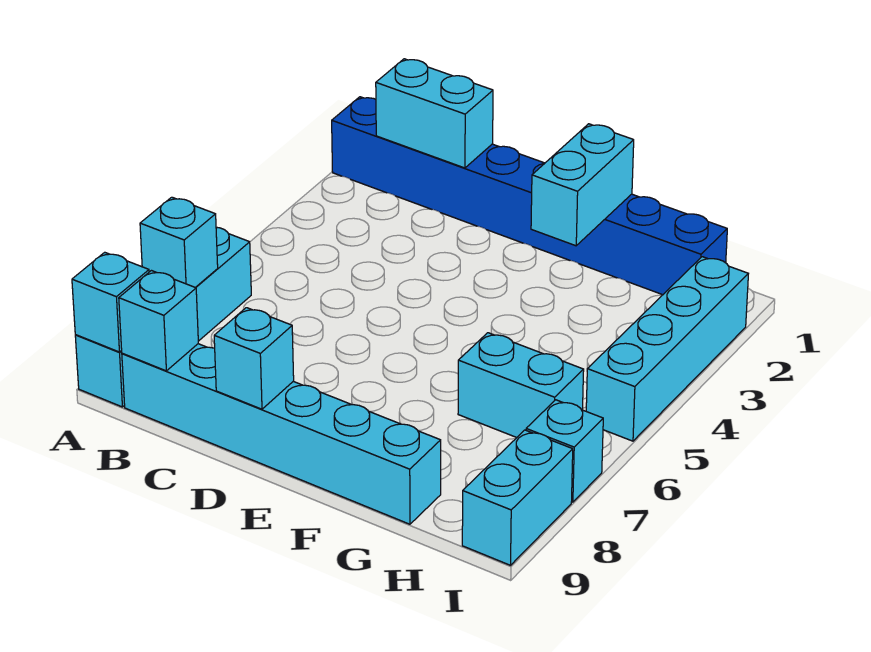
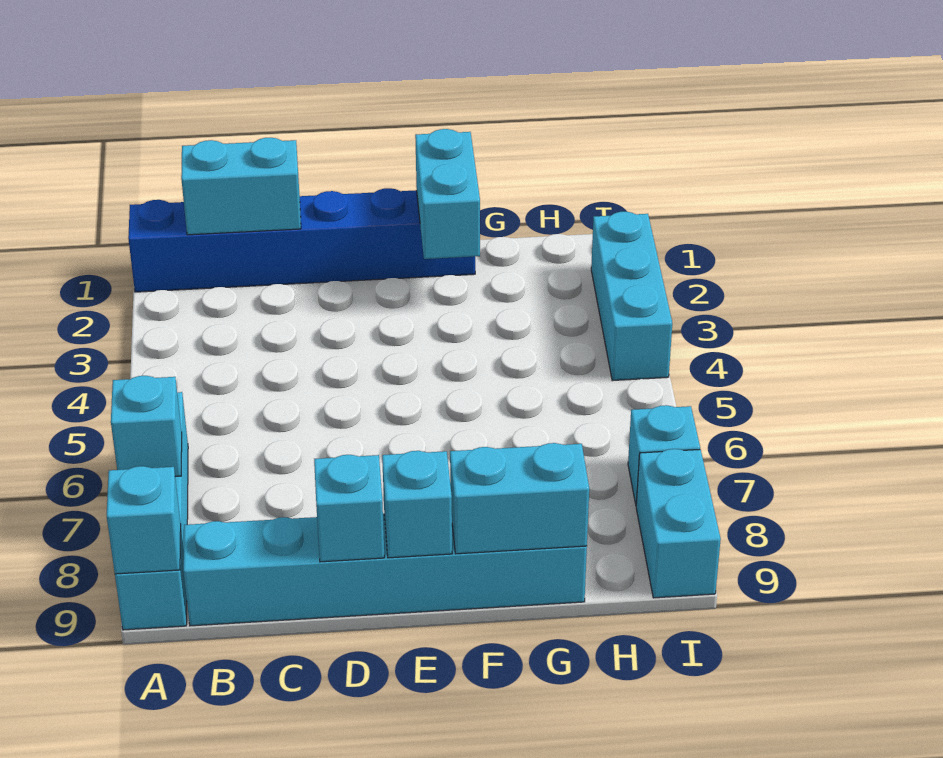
blue 1x8 brick [332,97,727,295] -> blue 1x6 brick [128,188,475,292]
cyan 1x1 brick [119,271,198,371] -> cyan 1x1 brick moved to [382,451,452,558]
cyan 1x2 brick [458,333,584,437] -> cyan 1x2 brick moved to [450,443,589,554]
cyan 1x4 brick [586,257,748,441] -> cyan 1x3 brick [591,212,672,381]

